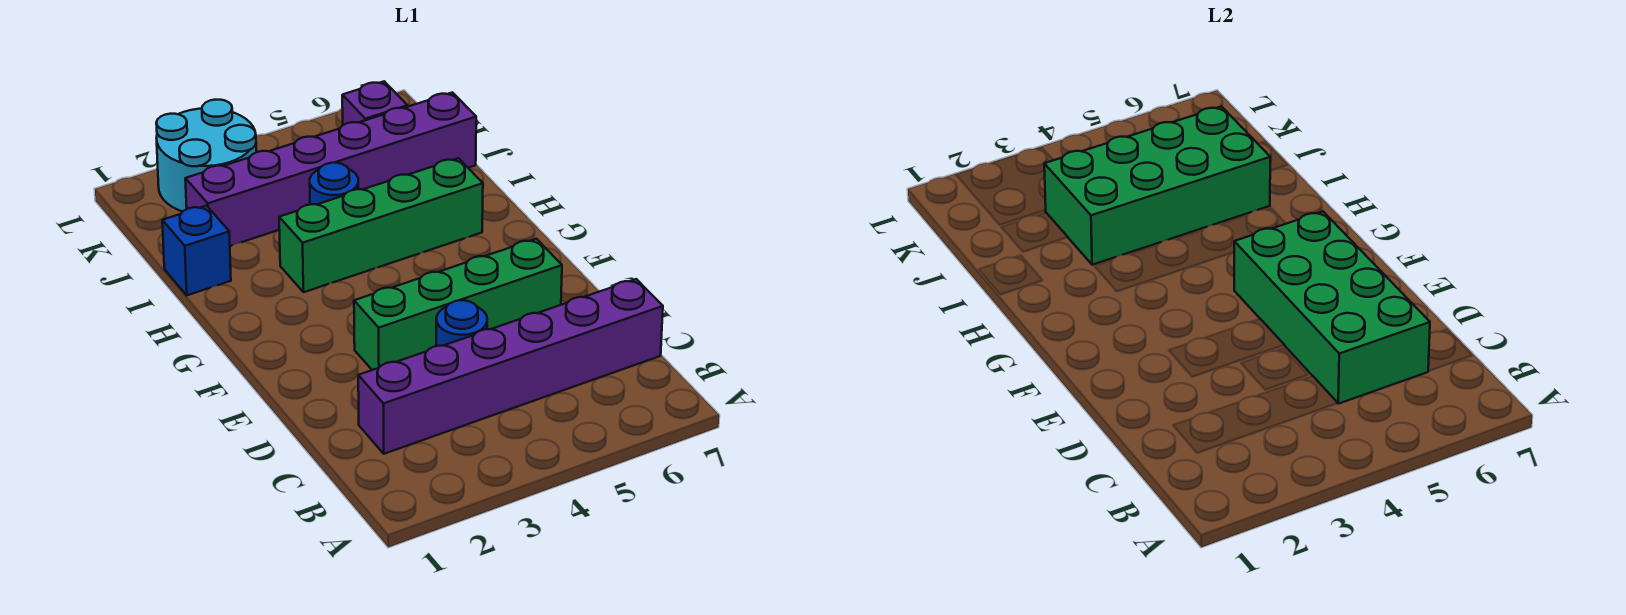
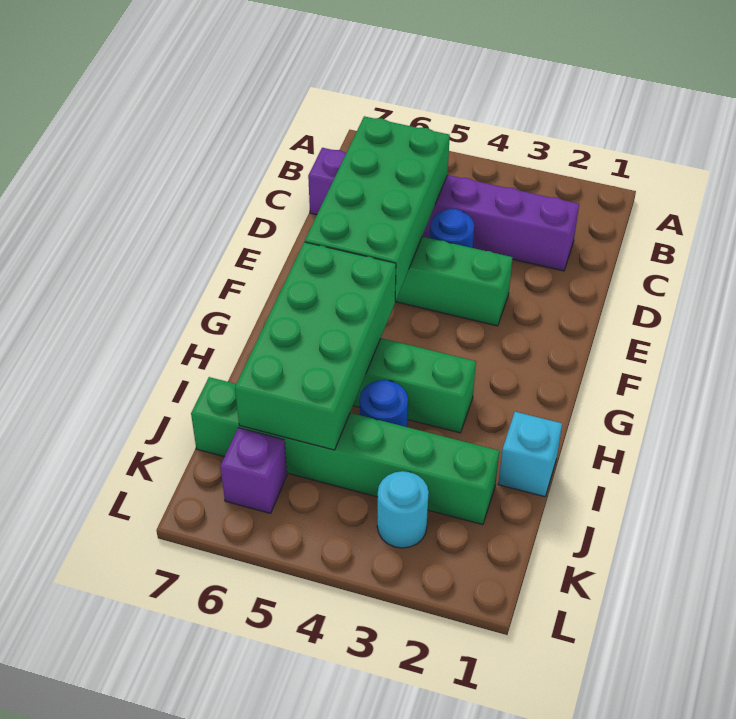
blue 1x1 brick [162,206,231,295] -> cyan 1x1 brick [498,412,562,497]
green 2x4 brick [1044,107,1271,265] -> green 2x4 brick turned to [235,242,396,450]
purple 1x6 brick [185,93,476,246] -> green 1x6 brick [191,377,499,525]
cyan 2x2 round brick [156,100,256,211] -> cyan 1x1 round brick [377,471,429,548]

